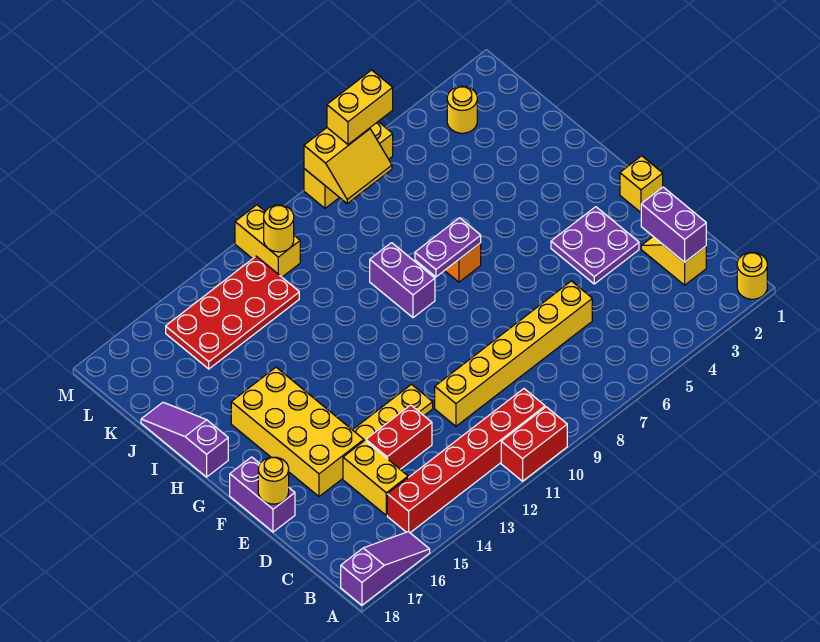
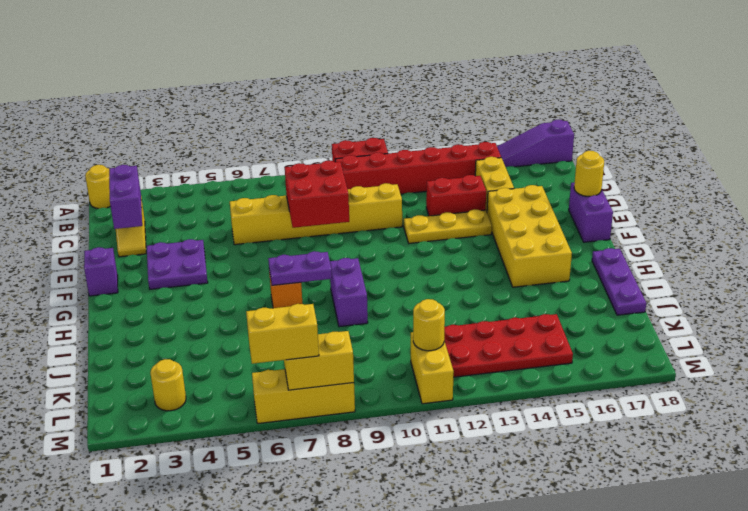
none -> red 2x2 brick [285,161,349,228]
yellow 1x1 brick [620,156,663,212] -> purple 1x1 brick [84,247,118,296]
purple 1x3 slope [141,402,228,477] -> purple 1x3 plate [592,248,646,315]

